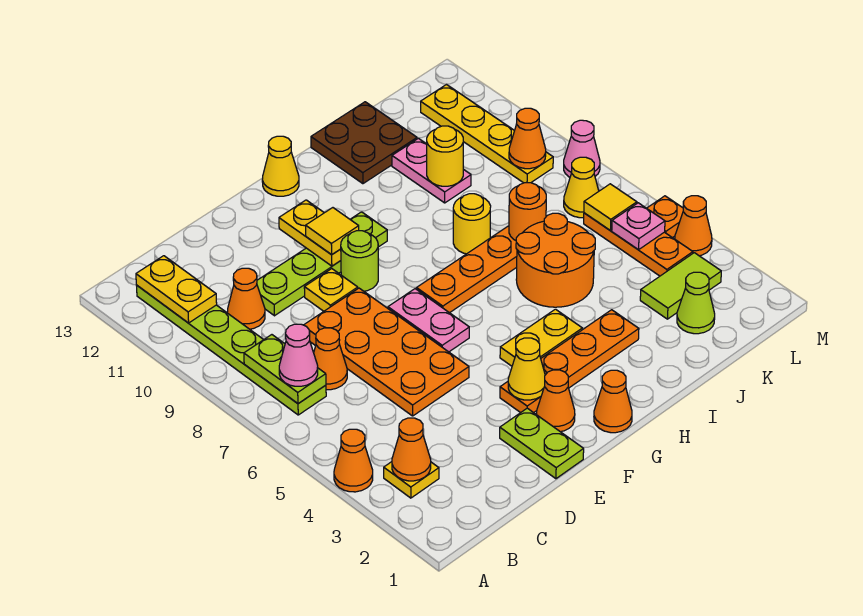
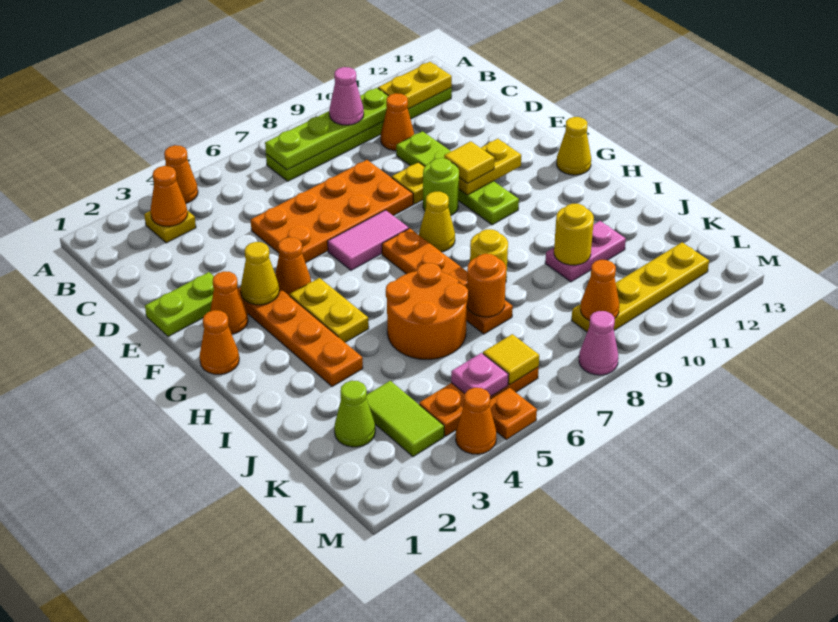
lime 1x2 plate [244,335,326,404] -> lime 1x4 plate [265,88,388,170]
pink 1x1 cone [279,324,318,386] -> pink 1x1 cone moved to [329,67,364,125]
orange 1x1 cone [314,328,347,390] -> orange 1x1 cone moved to [275,237,311,296]
pink 1x2 plate [388,289,469,352] -> pink 1x2 tile [328,210,409,270]
brown 2x2 plate [311,102,417,184] -> none
yellow 1x1 cone [564,157,599,218] -> yellow 1x1 cone moved to [419,192,455,252]

